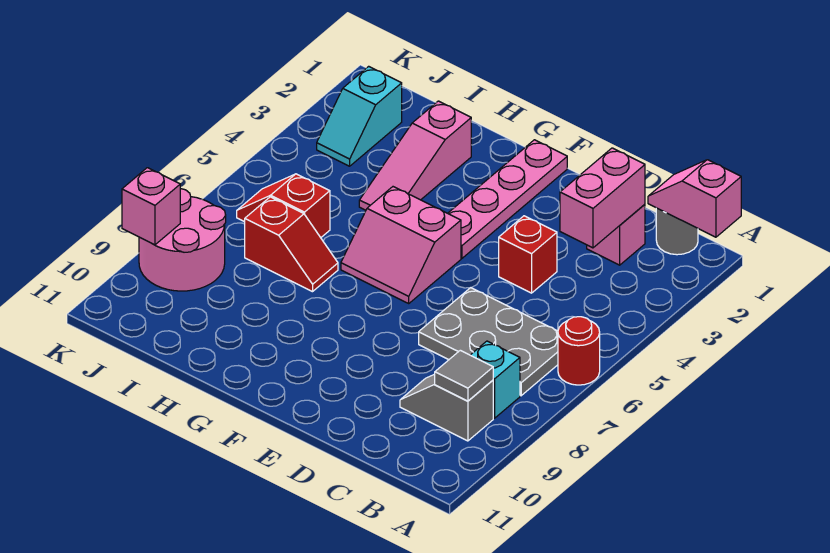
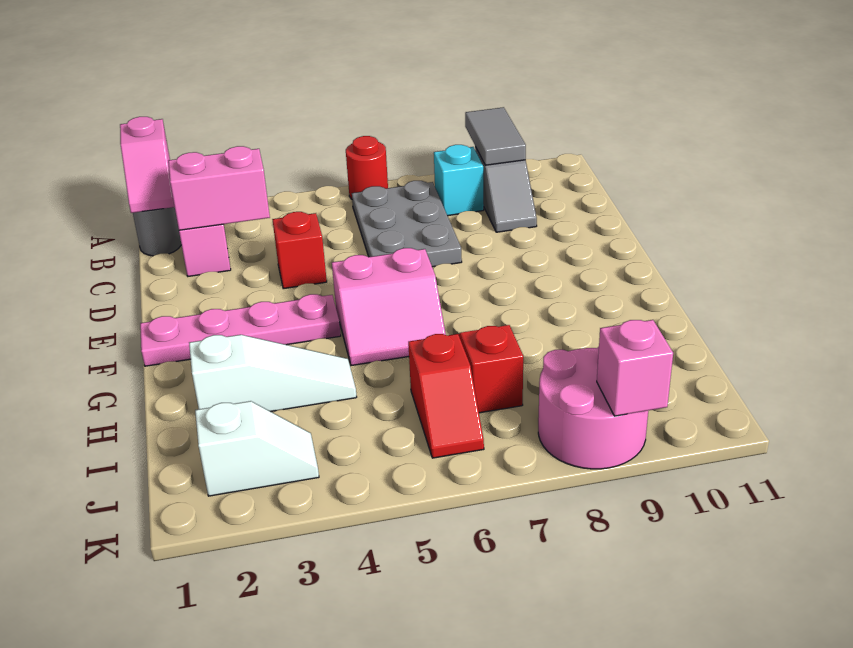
grey 1x1 tile [435,350,493,401] -> grey 1x2 tile [465,107,526,165]
pink 2x2 slope [341,187,461,303] -> pink 2x2 slope turned to [332,248,446,366]
pink 1x3 slope [359,101,471,210] -> white 1x3 slope [189,335,357,412]
cyan 1x2 slope [317,66,402,166] -> white 1x2 slope [195,401,319,496]

